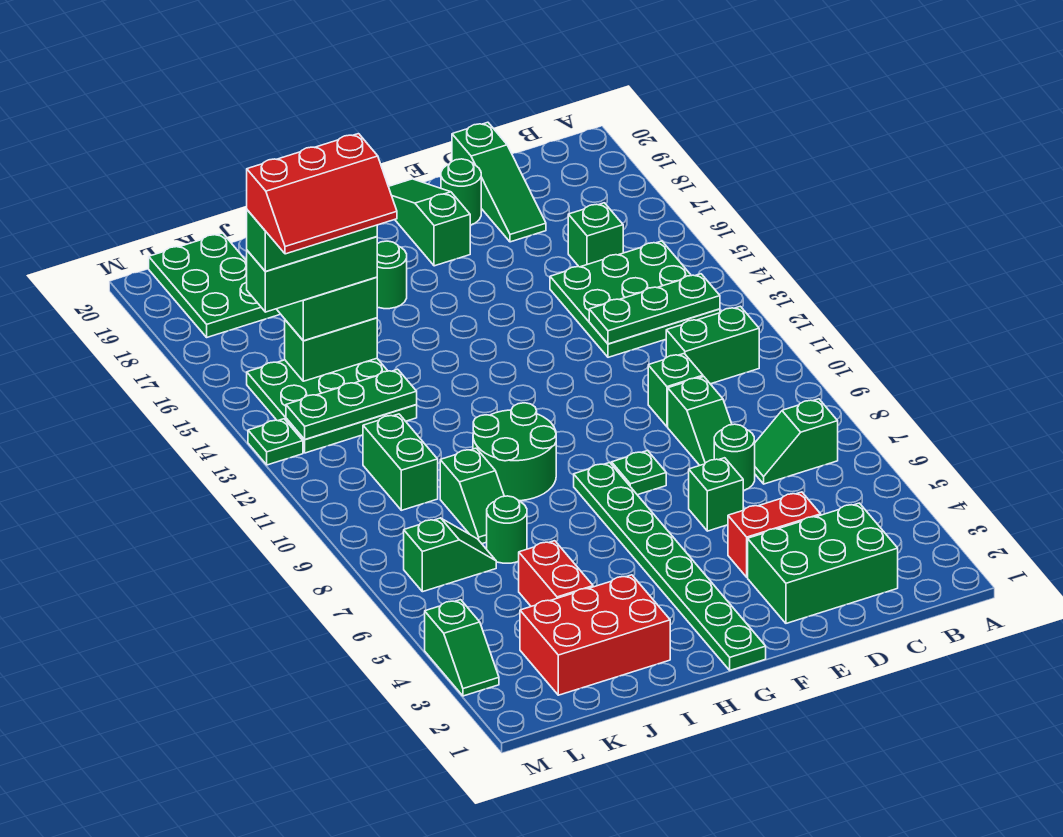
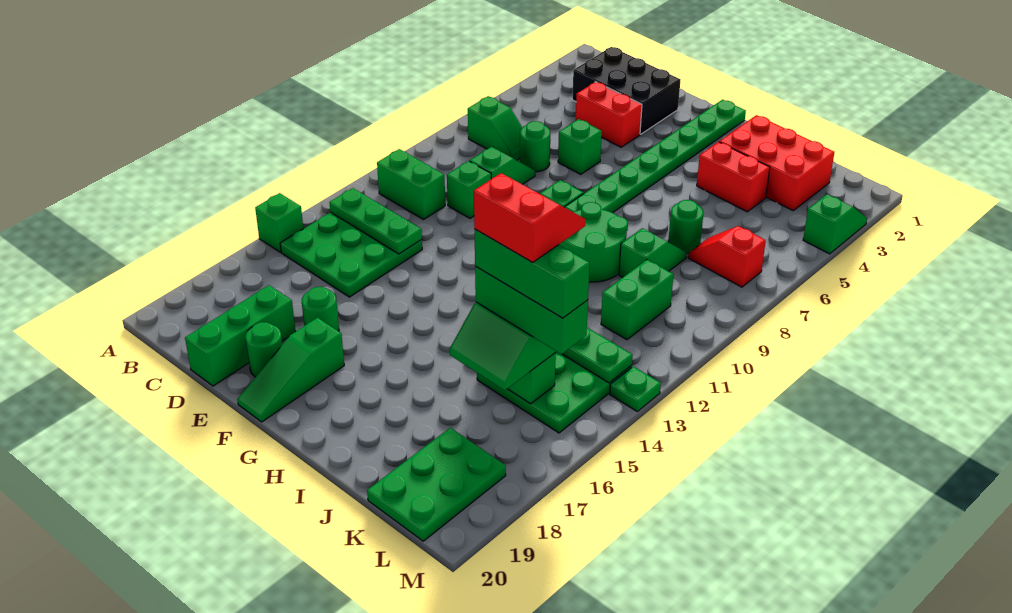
green 2x3 brick [748,503,898,623] -> black 2x3 brick [572,47,680,134]
green 1x1 brick [568,203,623,267] -> green 1x1 brick moved to [255,193,303,252]
green 1x3 slope [452,122,546,242] -> green 1x3 brick [185,285,296,386]
green 1x1 round brick [377,241,407,309] -> green 1x1 round brick moved to [302,287,339,331]
red 1x2 brick [519,541,593,606] -> red 1x2 brick turned to [697,142,770,212]
red 2x3 slope [247,134,397,254] -> red 2x2 slope [474,173,586,262]
green 1x2 slope [404,518,496,592] -> red 1x2 slope [688,226,766,287]

